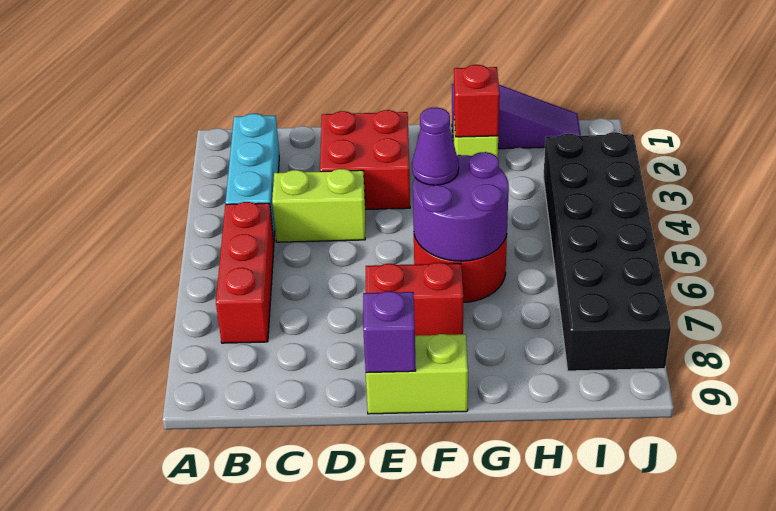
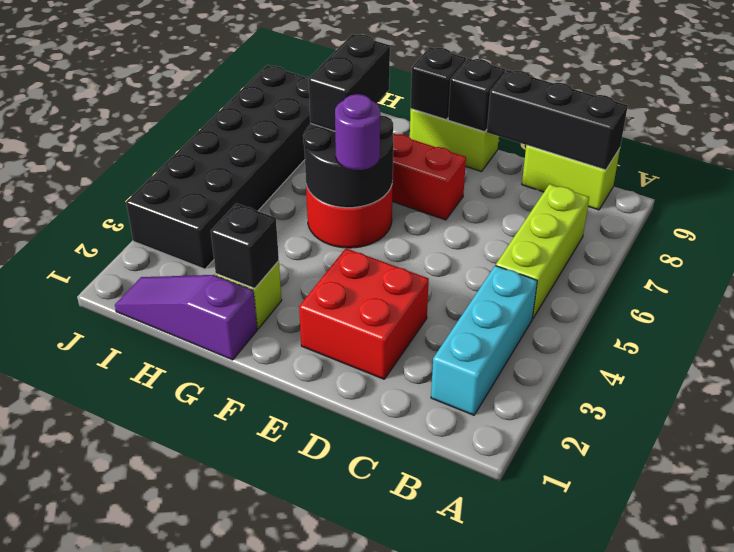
red 1x3 brick [216,202,274,343] -> lime 1x3 brick [496,184,589,319]
none -> black 1x3 brick [487,70,628,170]
lime 1x2 brick [272,169,365,242] -> lime 1x2 brick moved to [522,145,620,210]
purple 1x1 brick [363,291,416,373] -> black 1x1 brick [448,58,505,132]
purple 2x2 round brick [413,152,509,261] -> black 2x2 round brick [303,115,393,208]
purple 1x1 cone [412,107,459,185] -> purple 1x1 round brick [335,94,380,170]
none -> black 1x1 brick [411,47,466,120]
red 1x1 brick [454,65,500,137] -> black 1x1 brick [211,203,279,288]
none -> black 1x2 brick [309,34,390,131]

